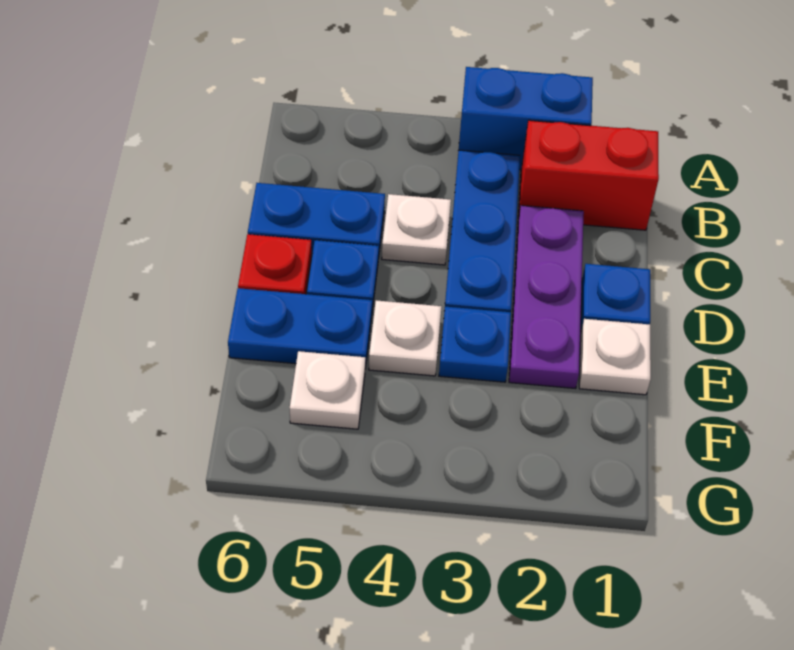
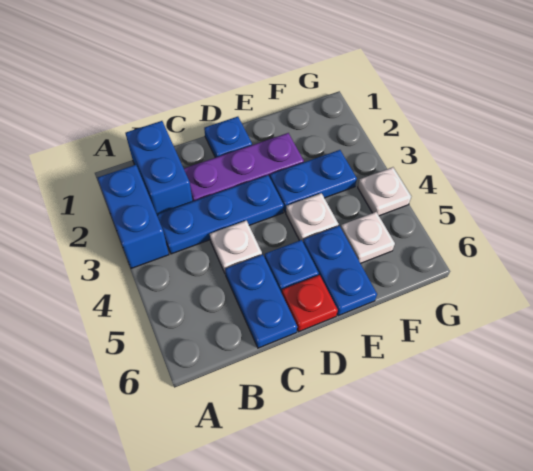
red 1x2 brick [518,120,659,230] -> blue 1x2 brick [125,121,193,214]
white 1x1 plate [579,319,651,395] -> white 1x1 plate moved to [358,167,411,216]
blue 1x1 plate [439,307,511,382] -> blue 1x2 plate [270,150,357,212]

